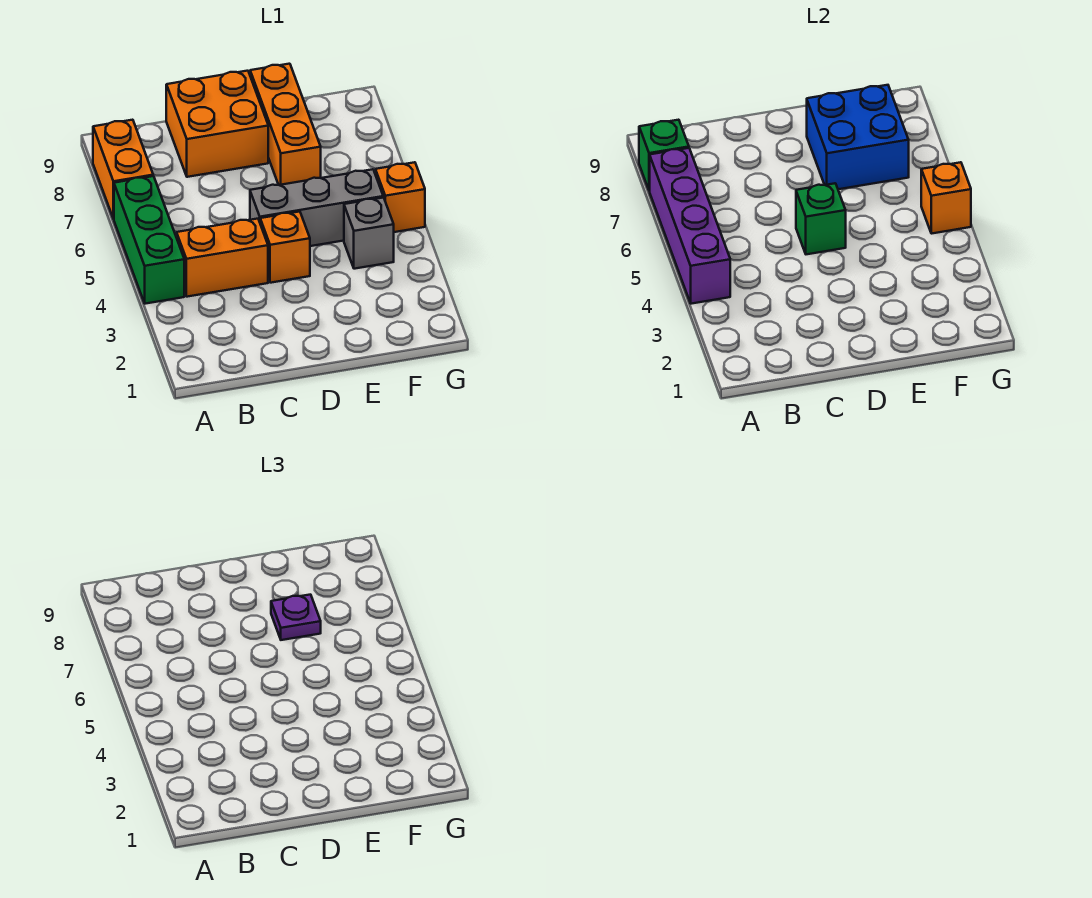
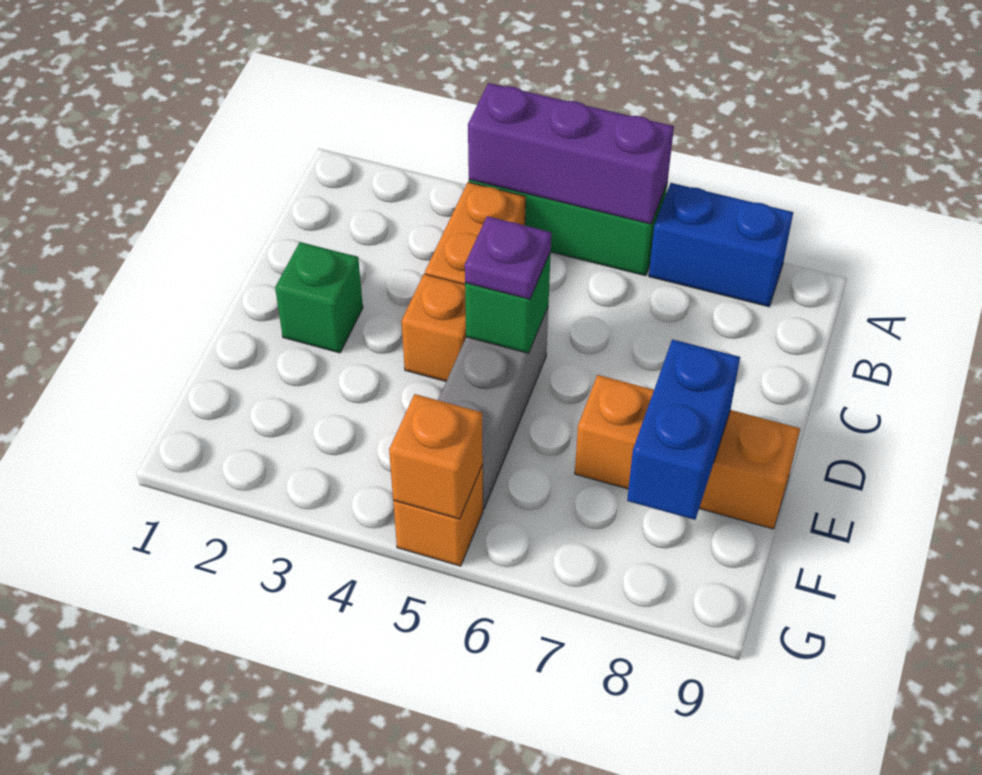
purple 1x4 brick [650,148,730,304] -> purple 1x3 brick [468,83,674,224]
orange 1x2 brick [93,120,153,219] -> blue 1x2 brick [649,183,793,307]
green 1x1 brick [639,120,689,191] -> green 1x1 brick moved to [275,242,363,353]
orange 2x2 brick [166,71,268,177] -> none
blue 2x2 brick [807,85,909,189] -> blue 1x2 brick [627,339,740,520]
purple 1x1 plate [271,595,321,640] -> purple 1x1 plate moved to [465,216,551,299]
grey 1x1 brick [344,198,394,269] -> none

